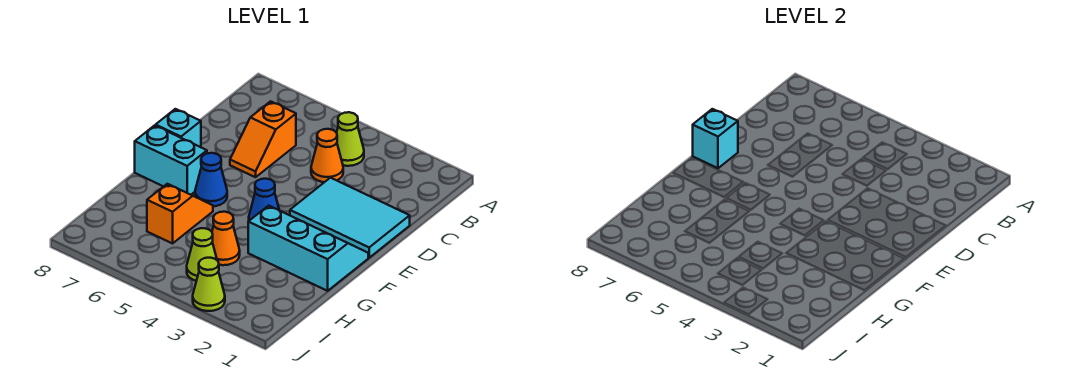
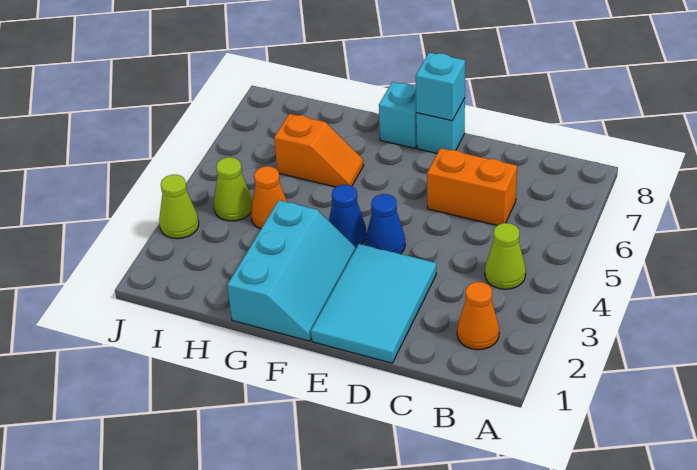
orange 1x1 cone [311,129,343,182] -> orange 1x1 cone moved to [457,282,499,350]
orange 1x2 slope [230,101,296,177] -> orange 1x2 brick [427,148,517,225]
blue 1x1 cone [195,153,227,206] -> blue 1x1 cone moved to [365,194,405,254]
cyan 1x2 brick [135,125,207,195] -> cyan 1x1 brick [379,82,417,148]

